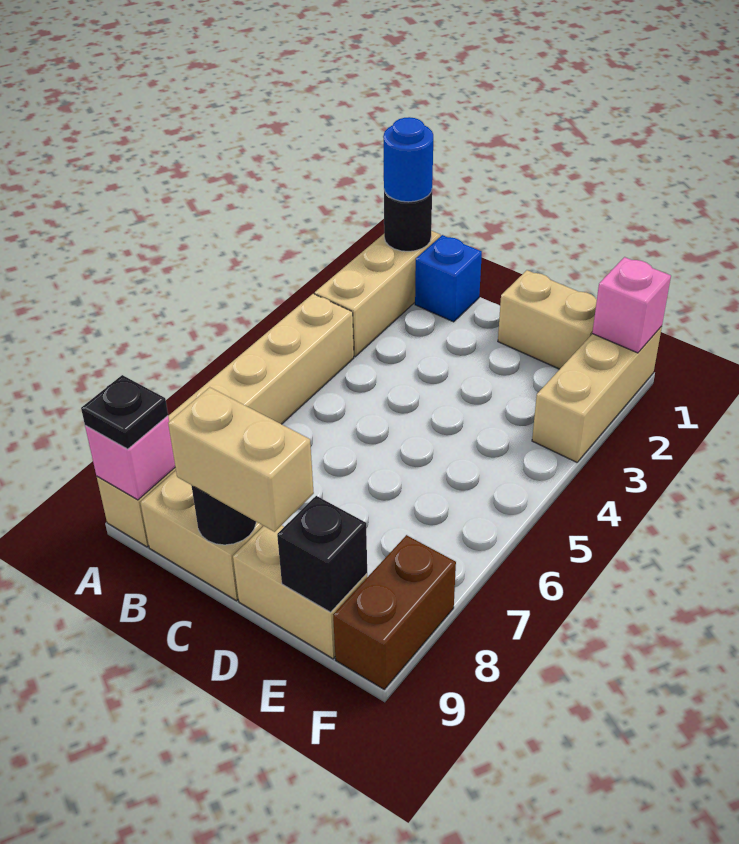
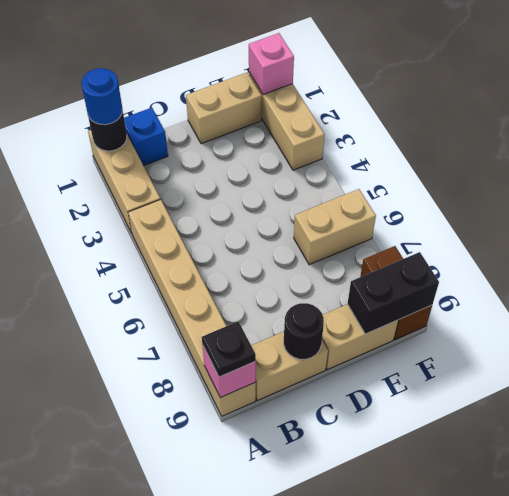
tan 1x2 brick [168,387,314,532] -> tan 1x2 brick moved to [294,189,376,265]
black 1x1 brick [277,496,367,612] -> black 1x2 brick [348,252,439,334]

